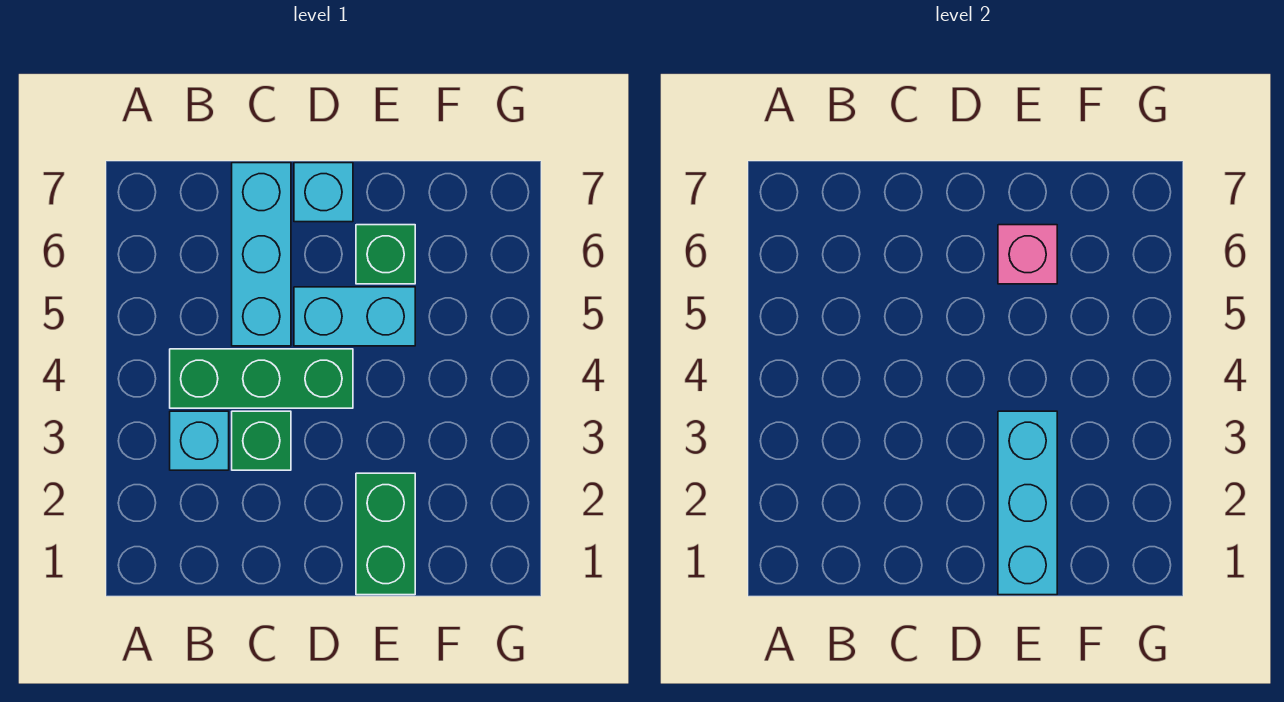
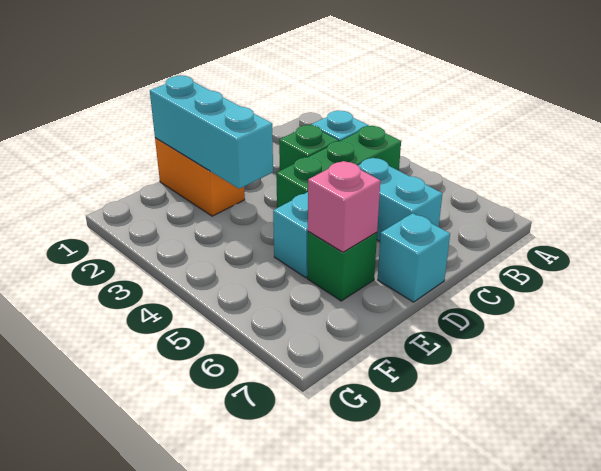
cyan 1x3 brick [232,163,291,346] -> cyan 1x2 brick [358,158,442,241]
green 1x2 brick [356,473,415,595] -> orange 1x2 brick [155,138,245,216]

